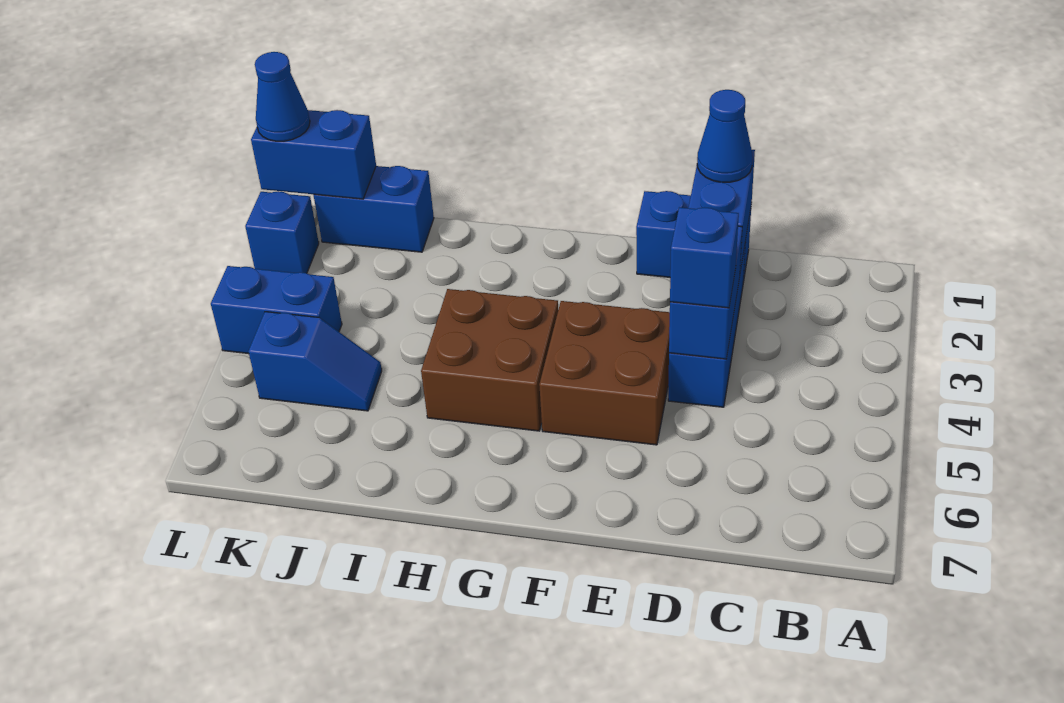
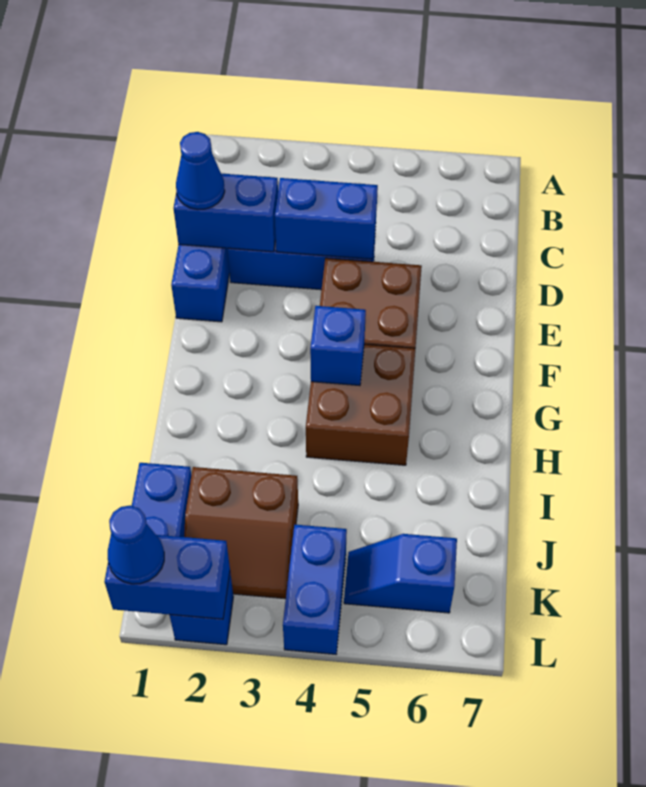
blue 1x1 brick [670,207,739,308] -> blue 1x1 brick moved to [310,306,366,386]
none -> brown 2x2 slope [184,467,298,599]
blue 1x2 slope [248,312,382,411] -> blue 1x2 slope turned to [344,534,457,613]
blue 1x2 brick [251,110,376,199] -> blue 1x2 brick turned to [104,535,230,619]

